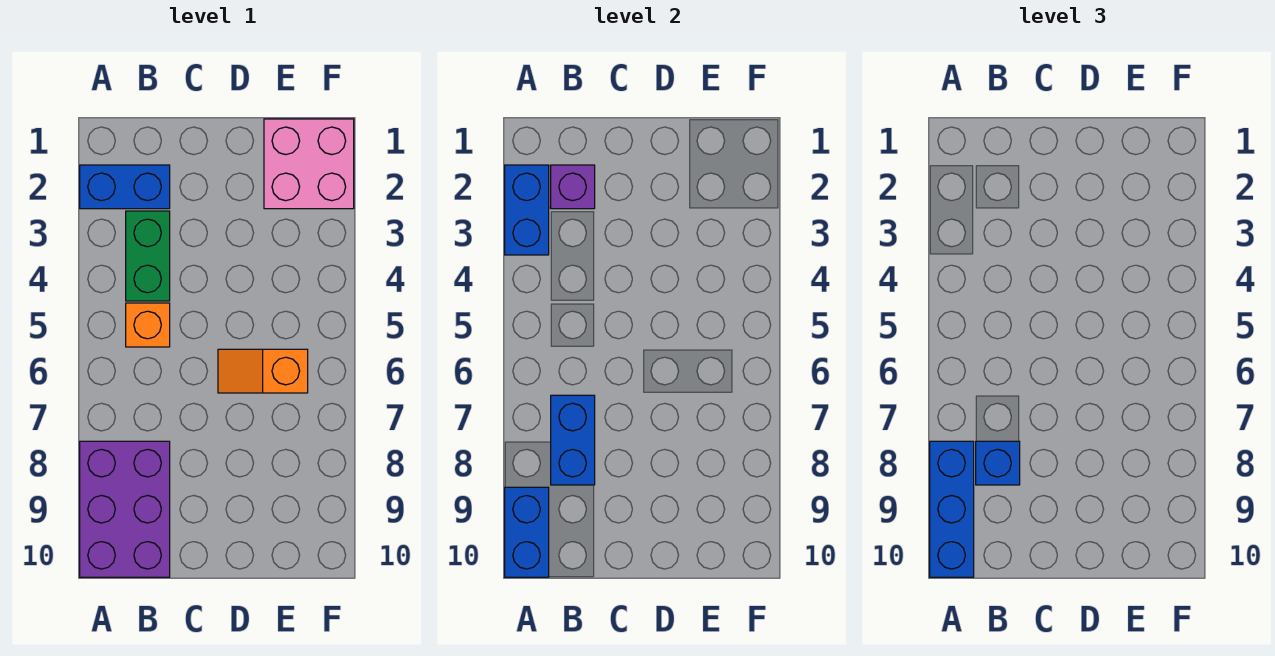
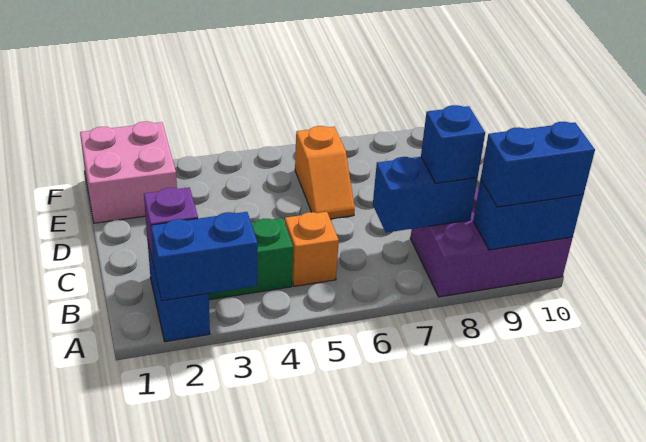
blue 1x3 brick [930,441,974,577] -> blue 1x2 brick [481,122,595,207]

